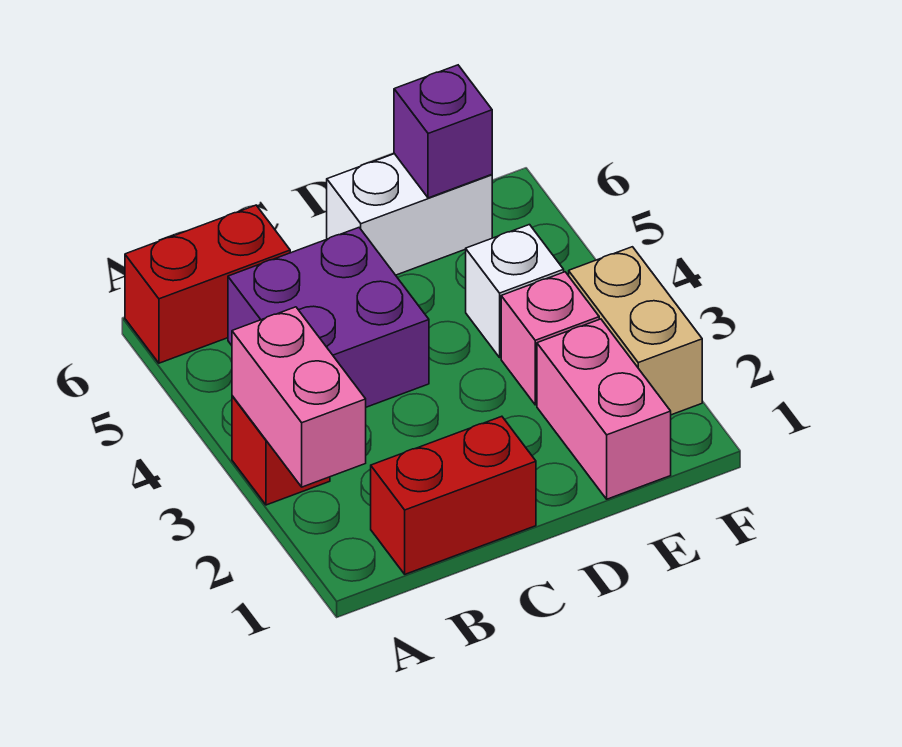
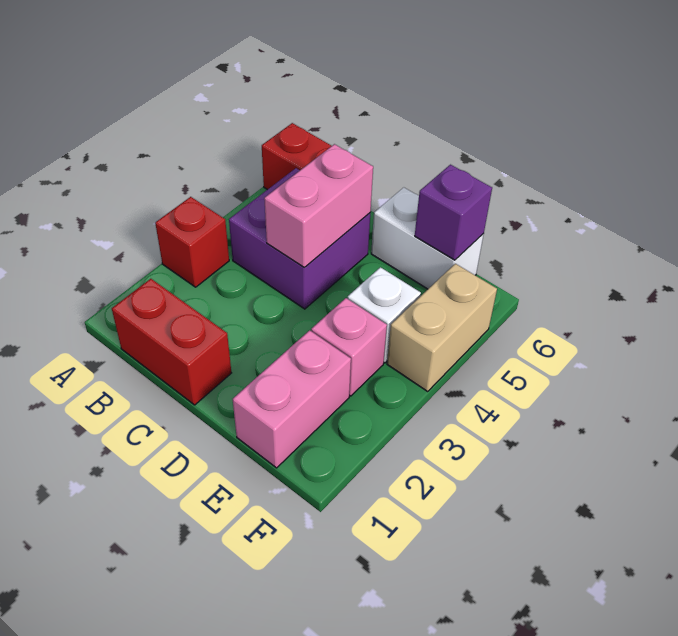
pink 1x2 brick [232,307,366,487] -> pink 1x2 brick moved to [264,144,373,268]
tan 1x2 brick [569,247,702,415] -> tan 1x2 brick moved to [387,264,497,391]

